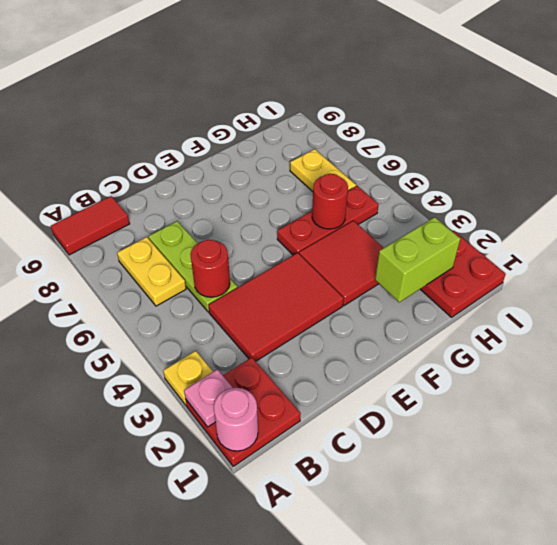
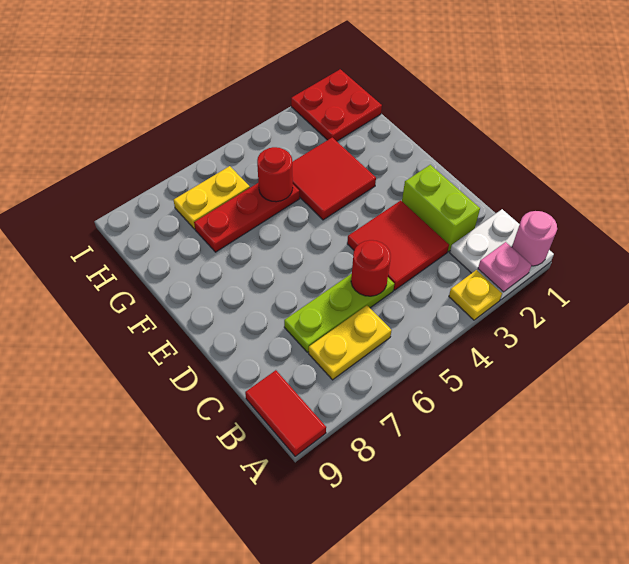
red 2x2 plate [186,357,301,466] -> white 2x2 plate [450,209,554,300]
red 2x3 tile [208,253,344,361] -> red 2x2 tile [347,201,449,290]
red 1x3 plate [277,186,379,255] -> red 1x3 plate turned to [194,183,300,252]
lime 1x2 brick [375,217,460,302] -> lime 1x2 brick moved to [402,165,480,252]

